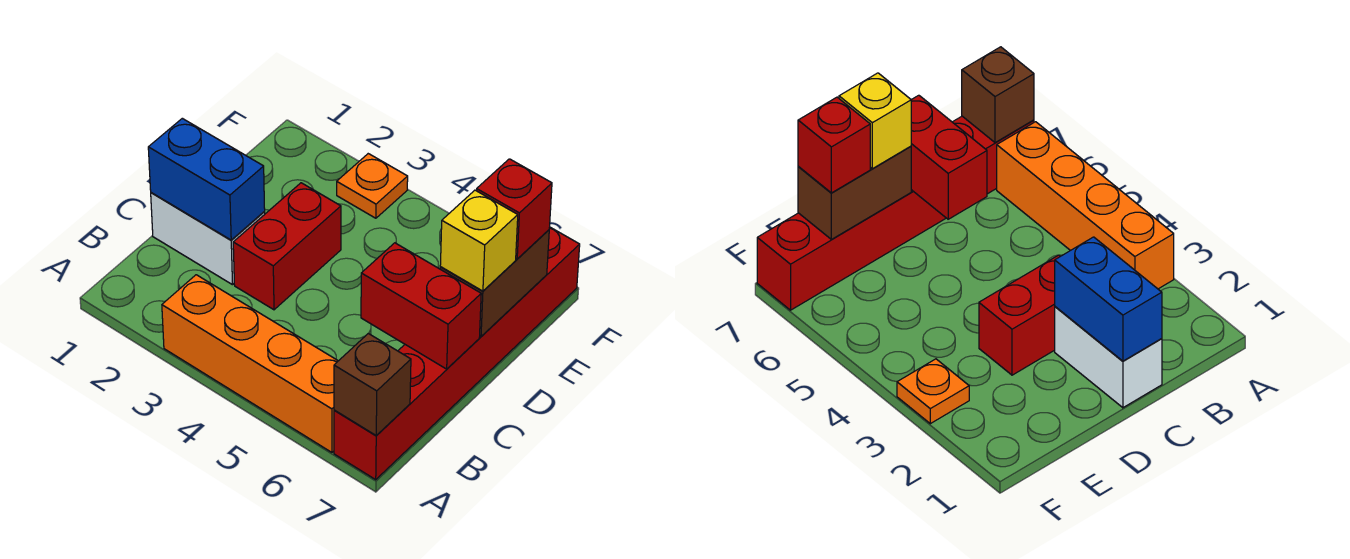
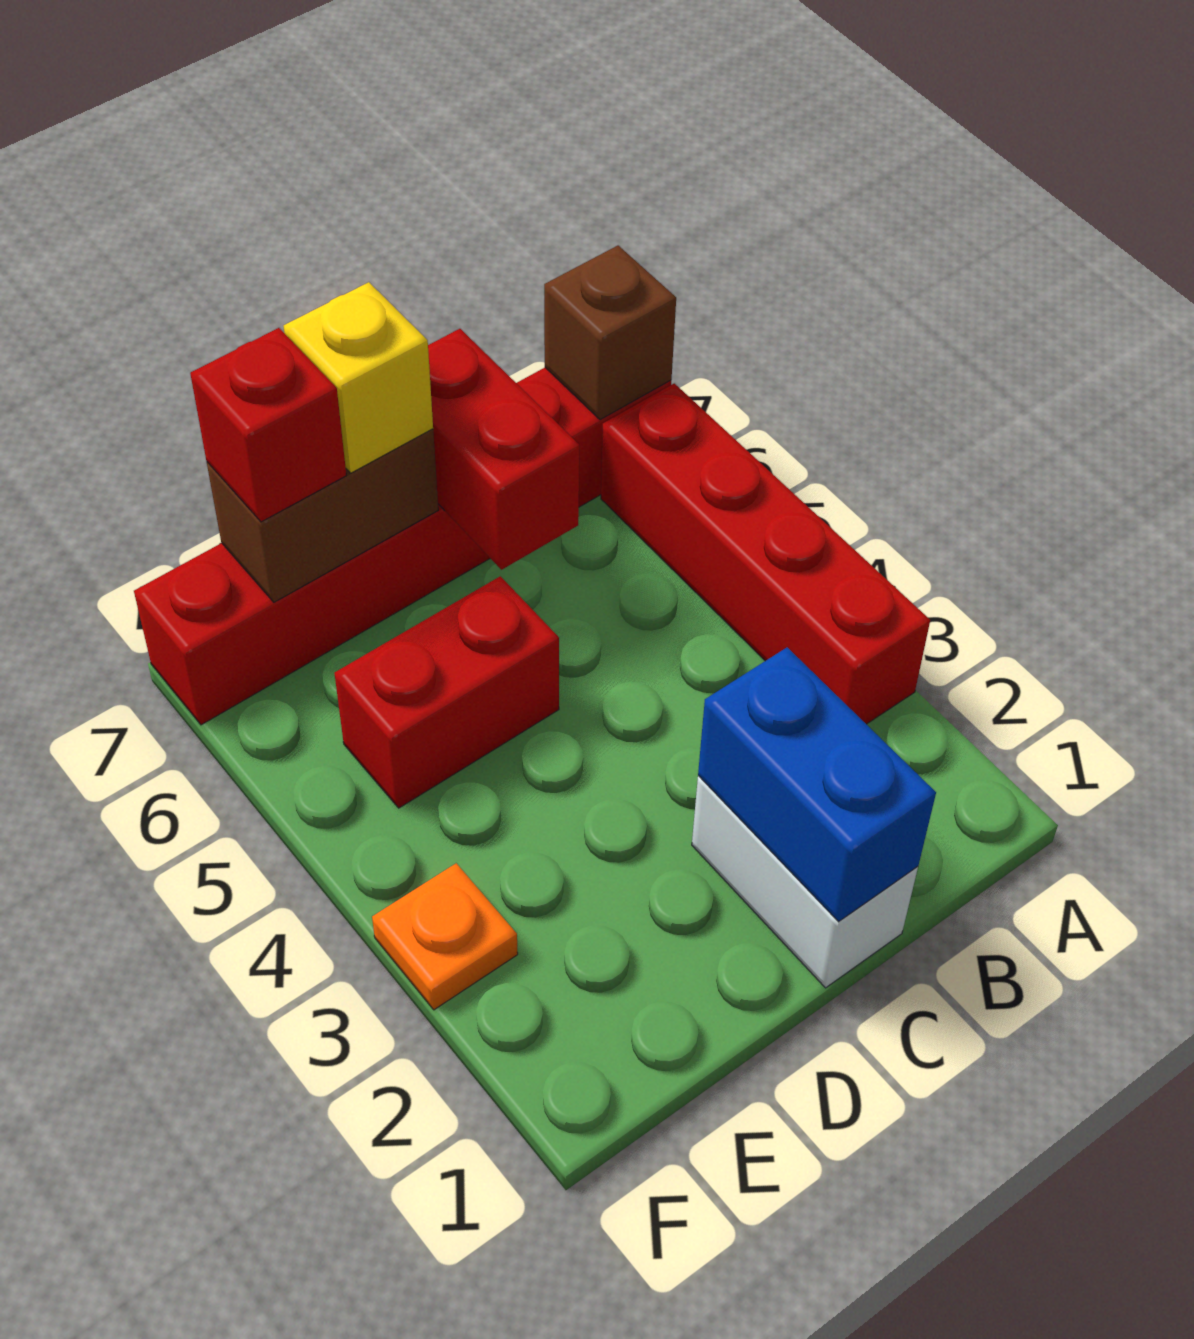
orange 1x4 brick [162,275,338,452] -> red 1x4 brick [601,383,930,724]
red 1x2 brick [233,183,341,310] -> red 1x2 brick moved to [334,576,559,808]

